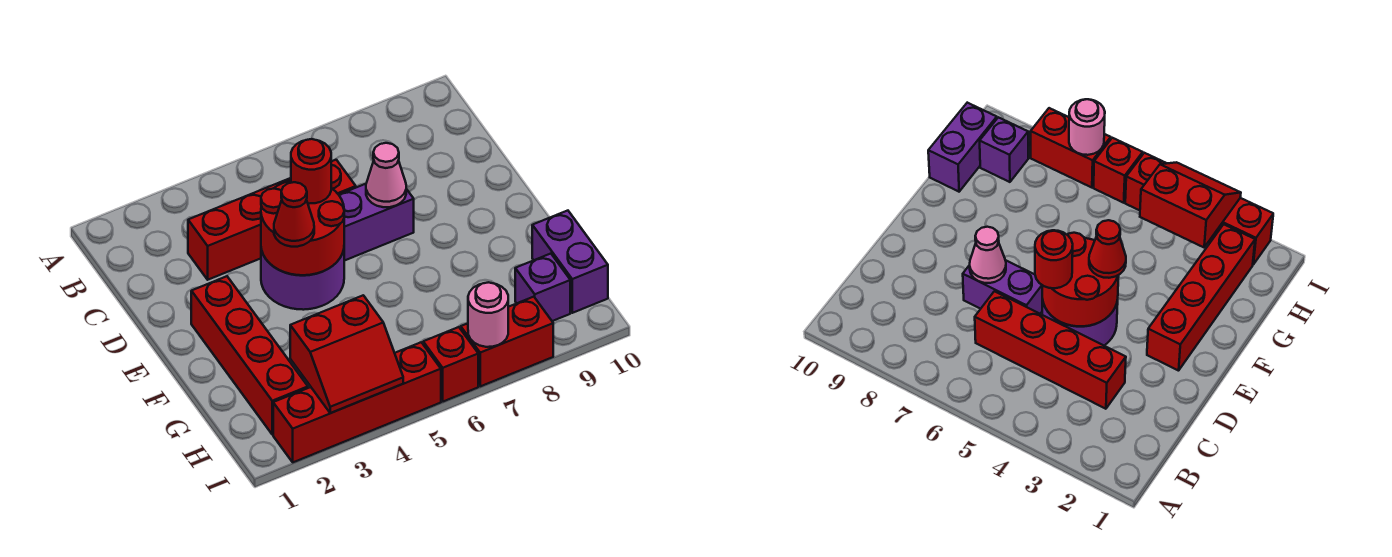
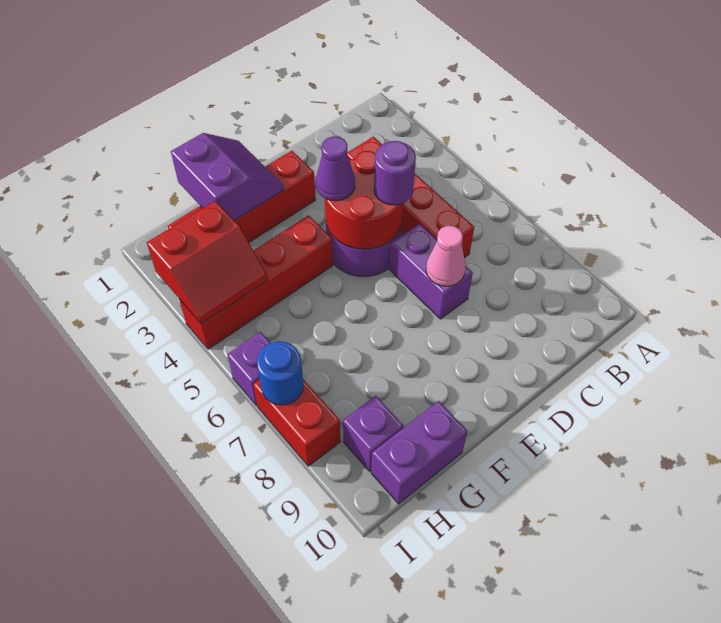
red 1x1 round brick [291,139,331,204] -> purple 1x1 round brick [374,141,416,205]
red 1x1 cone [274,182,314,247] -> purple 1x1 cone [316,136,355,201]
none -> purple 2x2 slope [171,133,284,221]
red 2x2 slope [290,295,403,413] -> red 2x2 slope turned to [147,201,268,324]
red 1x4 brick [273,342,441,462] -> red 1x4 brick turned to [179,215,333,349]
red 1x1 brick [423,327,478,402] -> purple 1x1 brick [227,332,270,405]
pink 1x1 round brick [468,282,508,347] -> blue 1x1 round brick [257,341,303,405]

